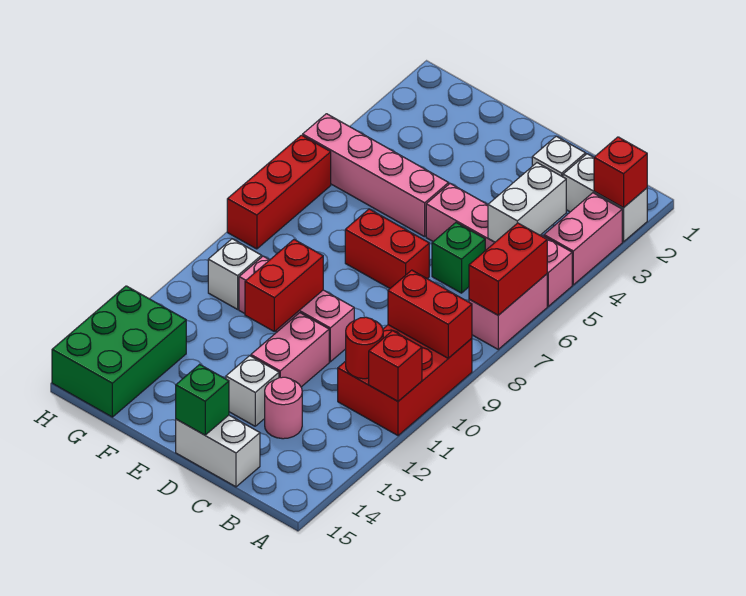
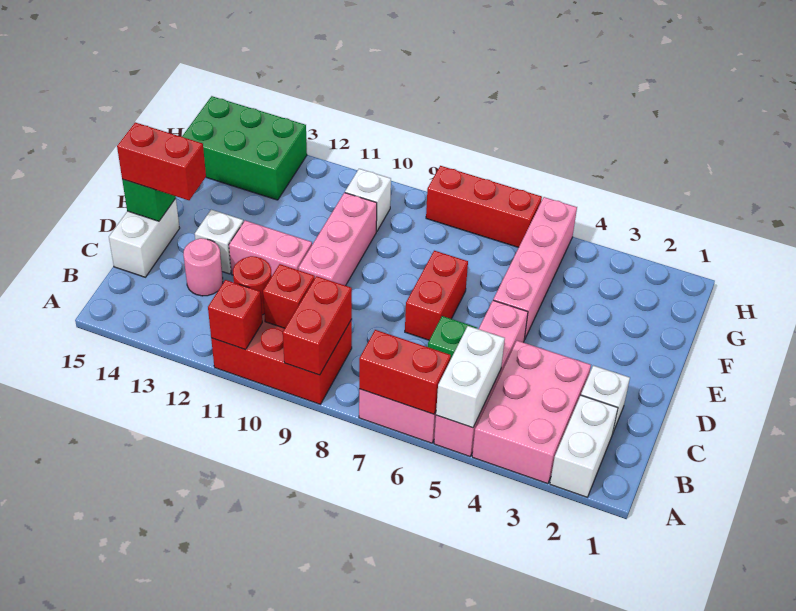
red 1x1 brick [594,137,647,208] -> red 1x1 brick moved to [263,264,315,328]
pink 1x2 brick [544,193,622,285] -> pink 2x3 brick [472,341,591,484]
white 1x2 brick [488,163,566,242] -> white 1x2 brick turned to [436,326,505,428]
red 1x2 brick [245,240,323,331] -> red 1x2 brick moved to [117,122,206,200]

